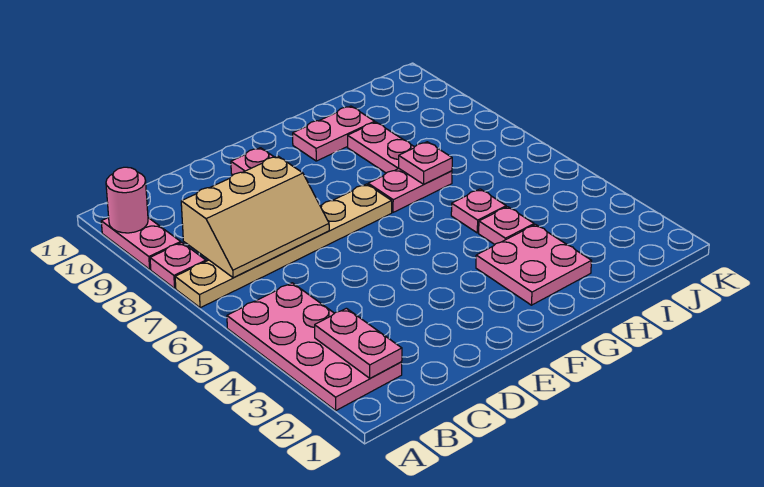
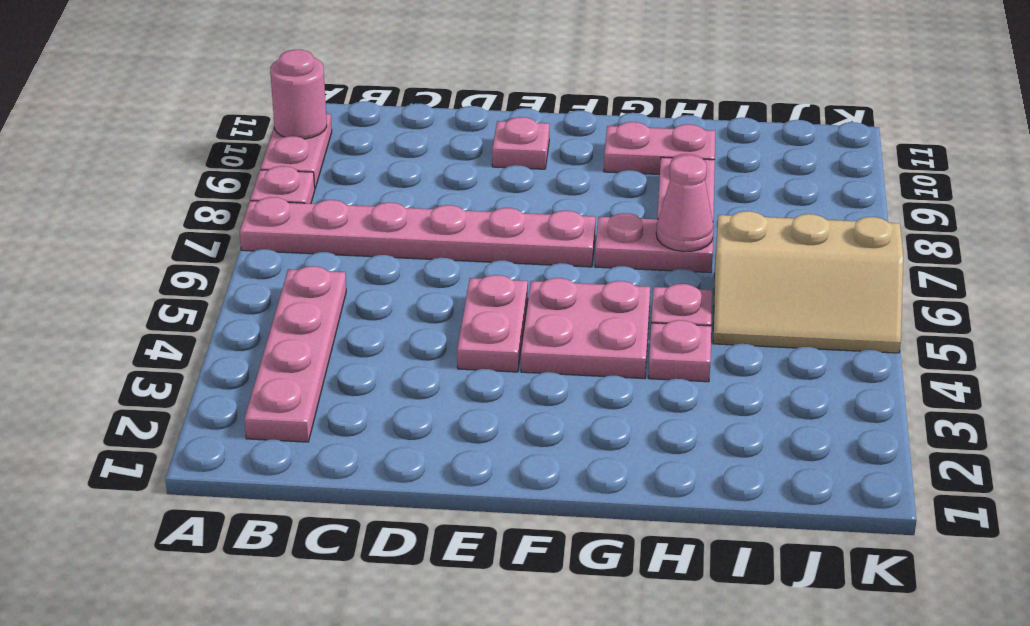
pink 2x4 plate [227,283,402,410] -> pink 1x4 plate [244,266,346,442]
tan 1x6 plate [175,184,392,308] -> pink 1x6 plate [240,197,596,267]
pink 1x2 plate [315,308,402,378] -> pink 1x2 plate moved to [457,275,528,372]
tan 2x3 slope [181,156,329,278] -> tan 2x3 slope moved to [713,211,903,353]
pink 2x2 plate [476,225,592,305] -> pink 2x2 plate moved to [521,278,650,379]
pink 1x1 plate [399,142,452,184] -> pink 1x1 cone [656,155,714,252]

